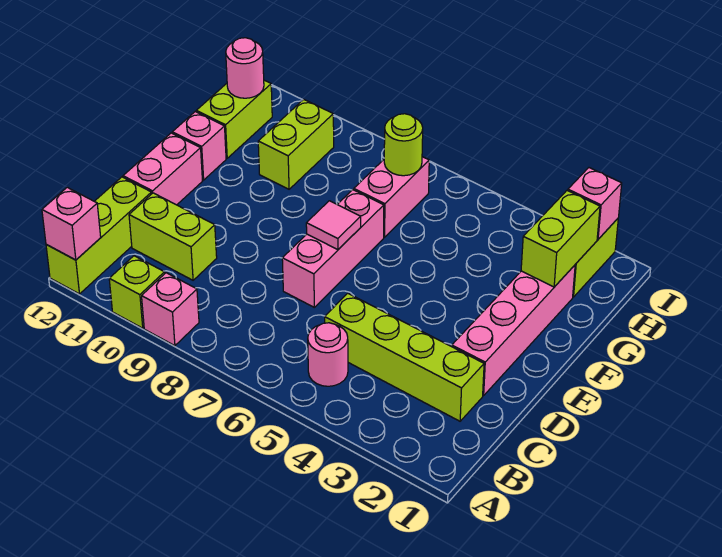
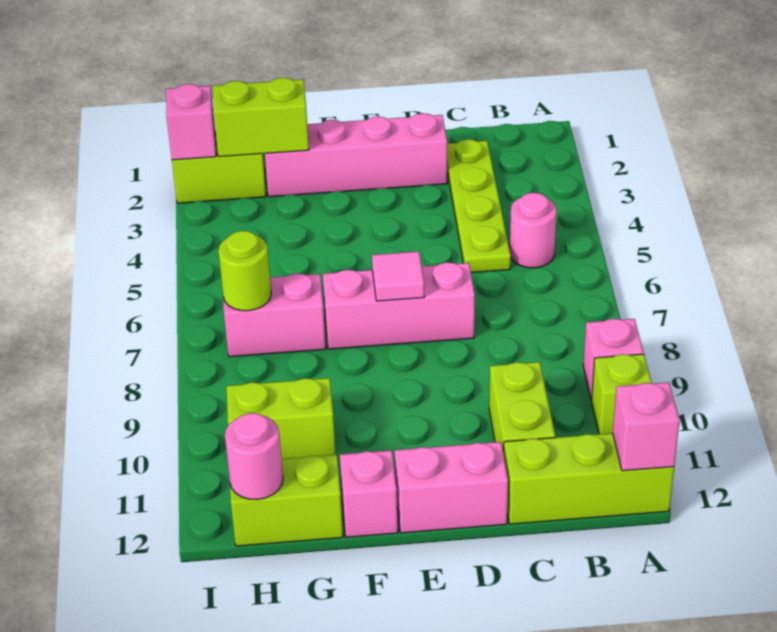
lime 1x4 brick [325,293,484,421] -> lime 1x4 plate [447,139,511,273]

